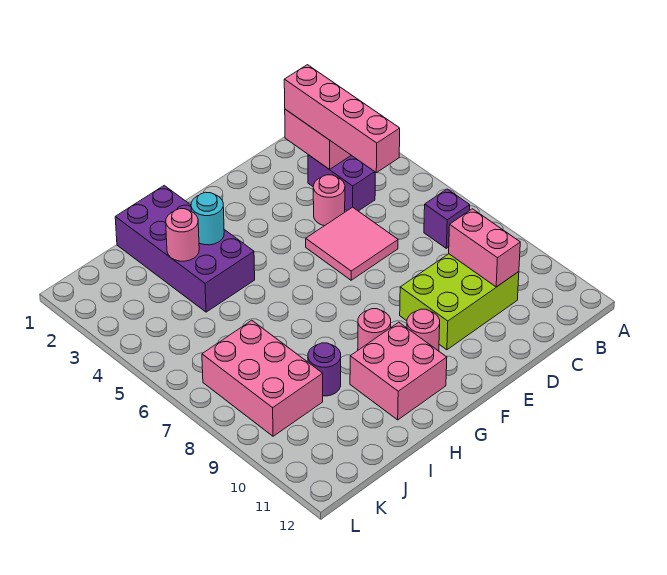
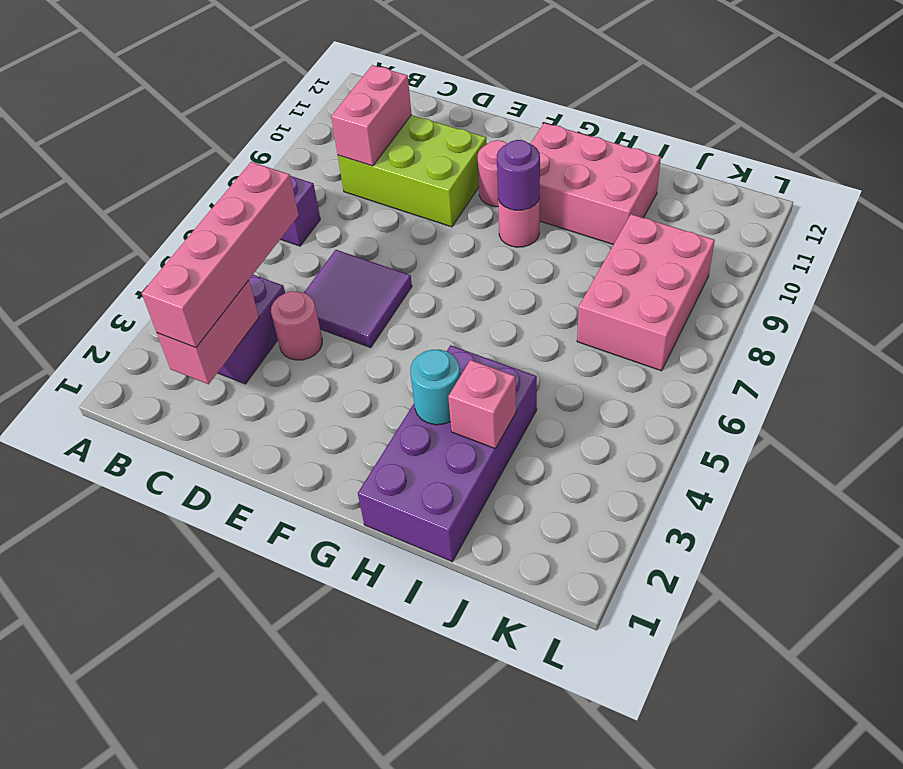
pink 2x2 tile [306,207,398,280] -> purple 2x2 tile [304,250,412,347]
pink 2x2 brick [350,322,447,420] -> pink 2x3 brick [530,123,661,245]
pink 1x1 round brick [166,209,199,261] -> pink 1x1 brick [448,360,516,448]
purple 1x1 round brick [308,343,341,396] -> purple 1x1 round brick moved to [497,140,540,210]

